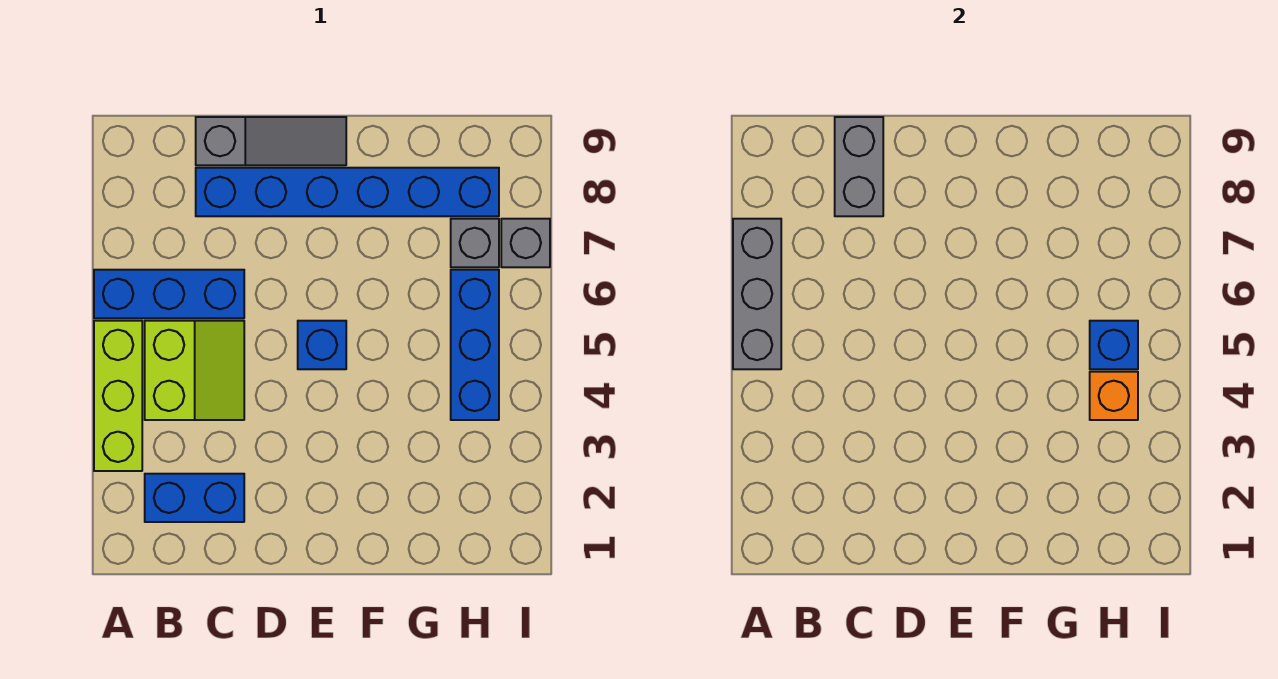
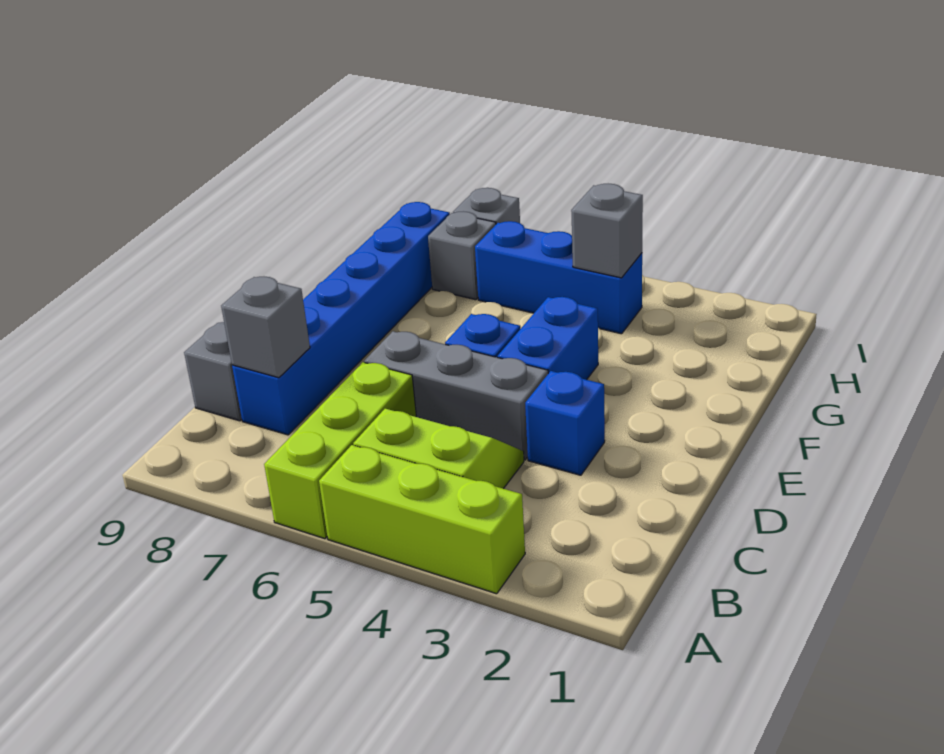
grey 1x3 brick [733,219,781,369] -> grey 1x3 brick moved to [364,331,548,460]
blue 1x3 brick [94,270,244,318] -> lime 1x3 brick [264,362,416,539]
blue 1x2 brick [145,474,244,522] -> blue 1x2 brick moved to [498,297,598,380]
grey 1x2 brick [835,117,883,216] -> grey 1x1 brick [221,277,310,378]
orange 1x1 brick [1090,372,1138,420] -> grey 1x1 brick [571,184,643,278]
blue 1x1 brick [1090,321,1138,369] -> blue 1x1 brick moved to [525,371,605,475]

